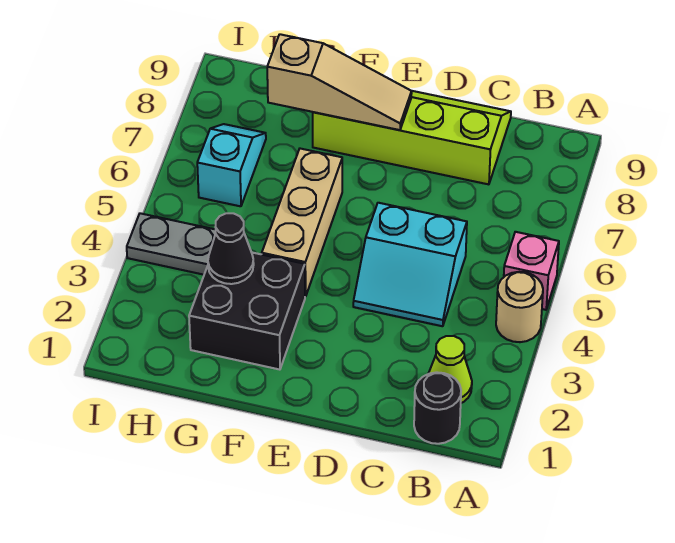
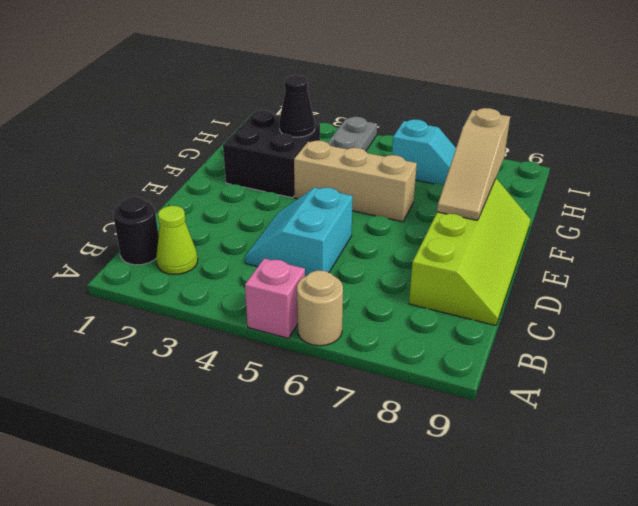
tan 1x1 round brick [496,272,543,342] -> tan 1x1 round brick moved to [297,270,343,346]

